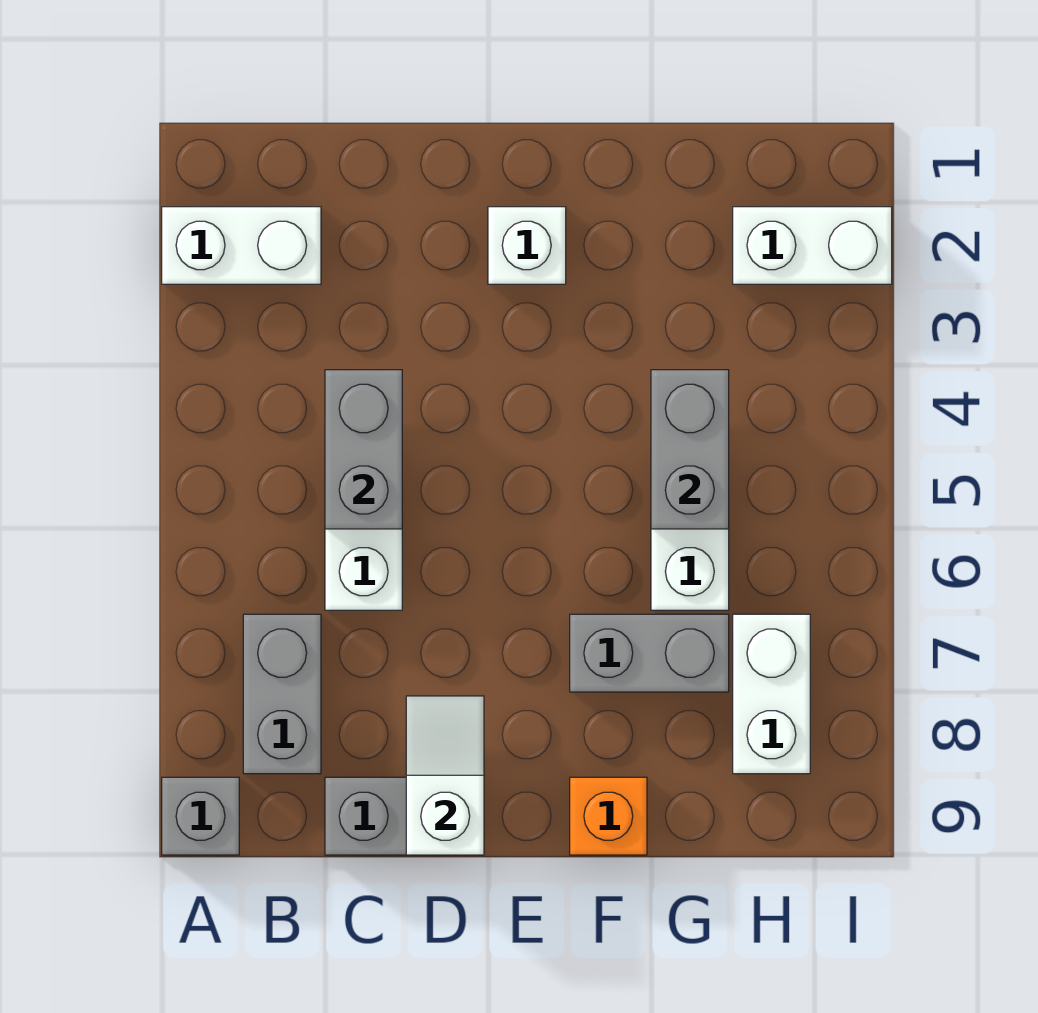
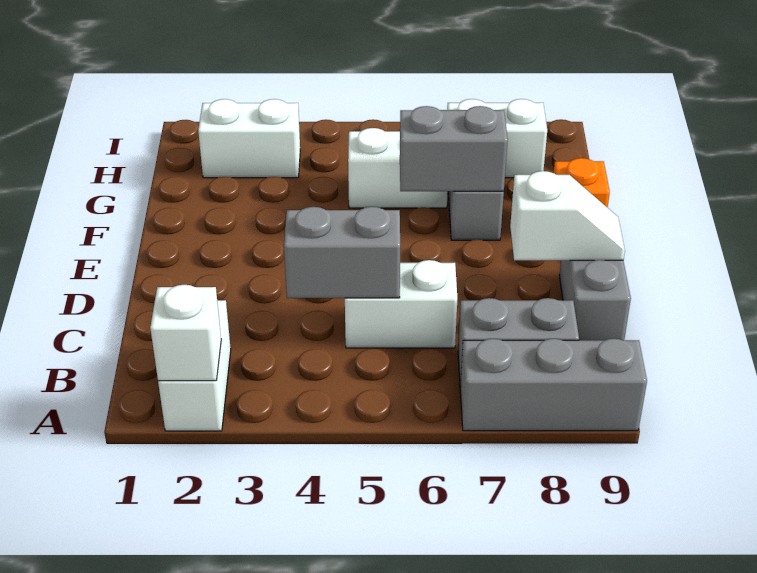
grey 1x1 brick [162,777,239,855] -> grey 1x3 brick [460,339,647,431]
white 1x2 slope [406,696,484,855] -> white 1x2 slope turned to [510,171,625,260]
white 1x1 brick [488,207,566,284] -> white 1x1 brick moved to [150,285,221,381]
grey 1x2 brick [651,370,729,529] -> grey 1x2 brick moved to [400,106,508,192]
white 1x2 brick [733,207,892,284] -> white 1x2 brick turned to [198,99,300,178]

